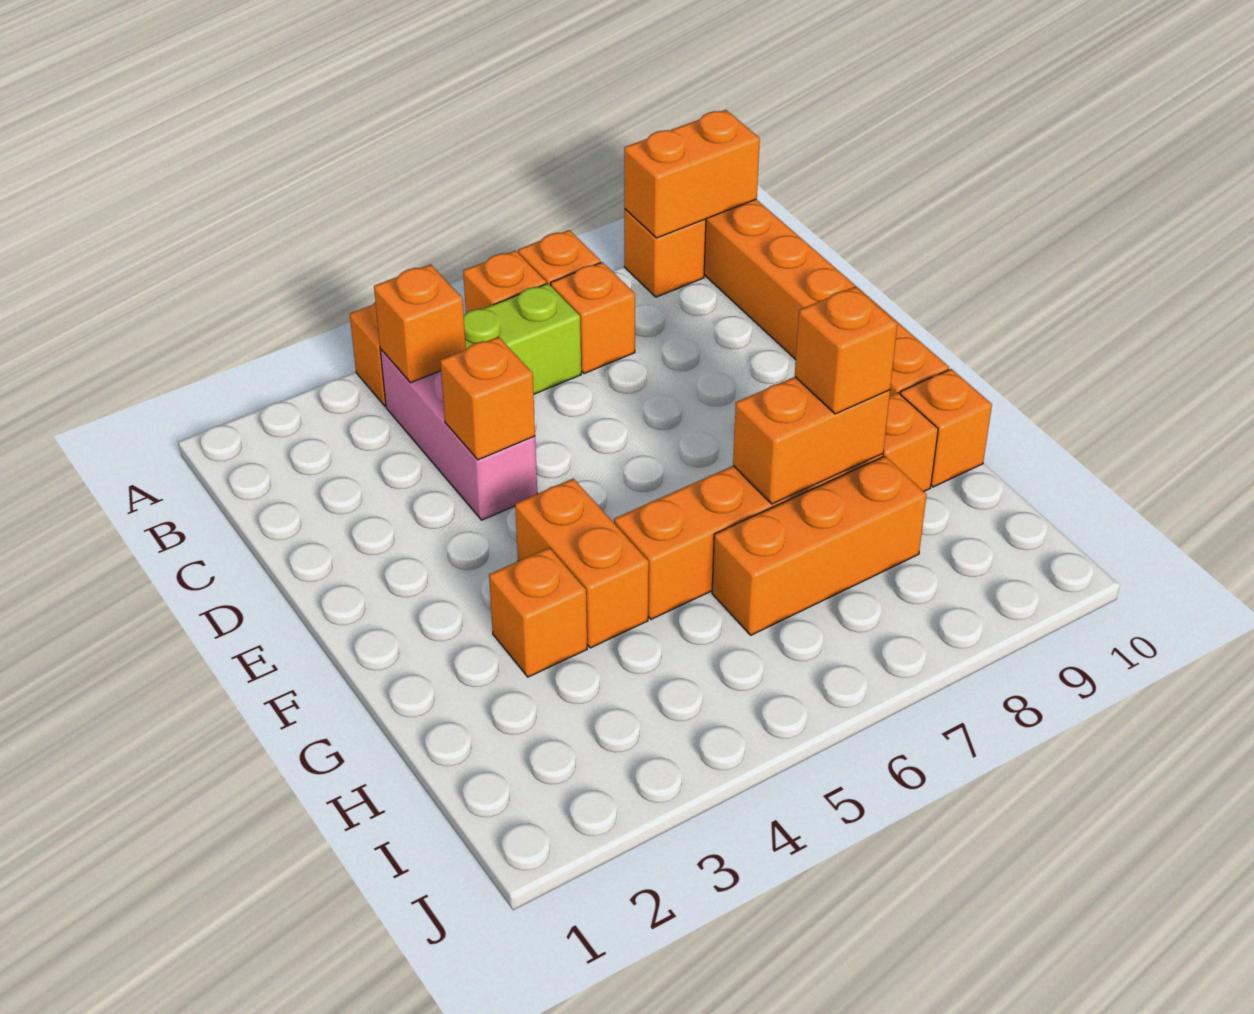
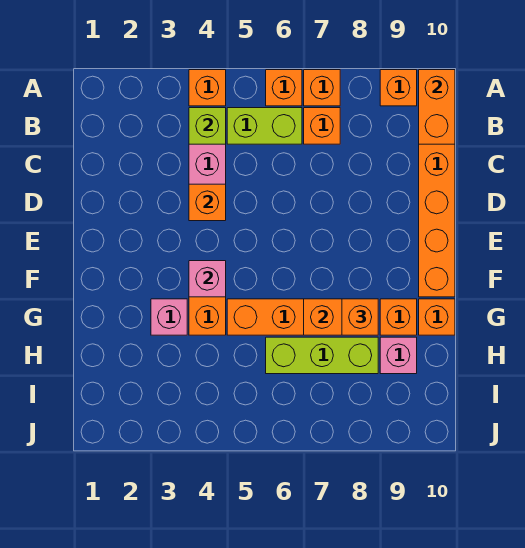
orange 1x2 brick [624,110,760,238] -> orange 1x2 brick turned to [419,70,455,144]
orange 1x1 brick [374,264,466,383] -> lime 1x1 brick [189,108,226,144]
none -> pink 1x1 brick [189,261,226,297]
orange 1x1 brick [489,548,587,677] -> pink 1x1 brick [151,299,187,335]
orange 1x3 brick [712,456,927,635] -> lime 1x3 brick [266,337,378,374]
none -> pink 1x1 brick [380,337,417,374]

